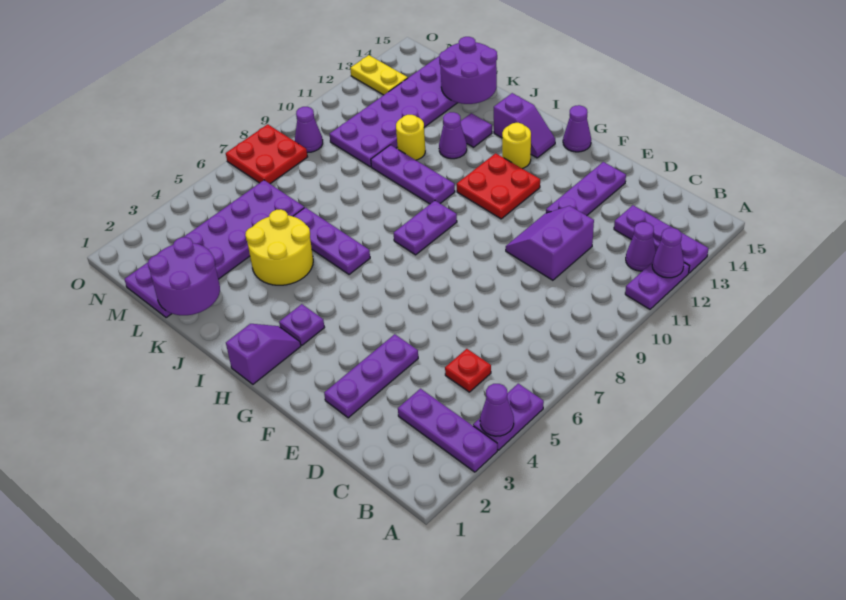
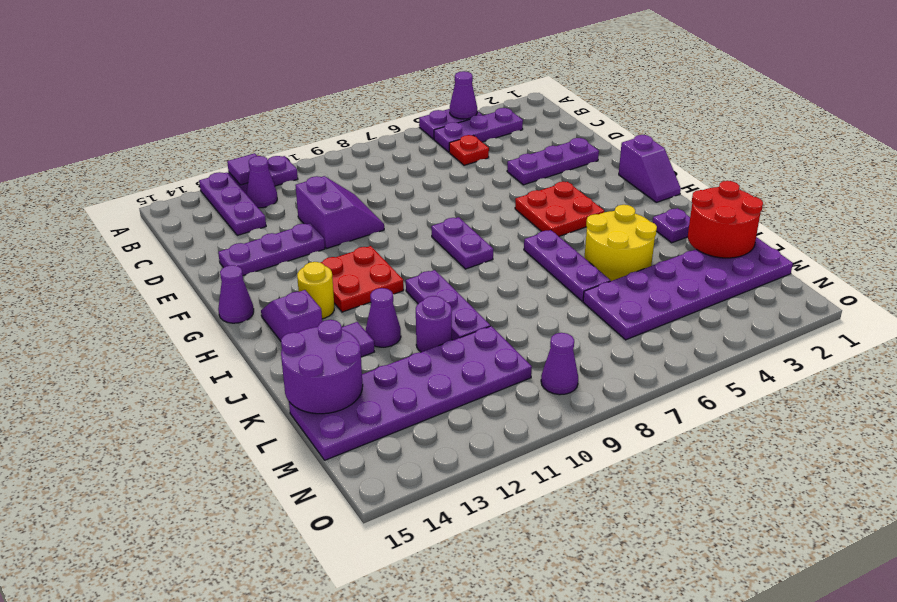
purple 1x3 plate [398,389,497,472] -> purple 1x3 plate turned to [434,108,523,152]
purple 1x1 cone [652,228,684,278] -> purple 1x1 tile [227,153,257,185]
purple 2x2 slope [506,206,594,280] -> purple 2x2 slope turned to [295,176,384,249]
purple 1x2 slope [226,324,301,384] -> purple 1x2 slope turned to [619,135,681,202]
purple 1x1 plate [279,304,325,345] -> purple 1x1 plate moved to [652,208,690,243]
purple 1x2 plate [394,201,457,255] -> purple 1x2 plate turned to [431,217,493,269]
purple 2x2 round brick [148,237,220,315] -> red 2x2 round brick [688,181,763,258]
yellow 1x1 round brick [396,115,425,160] -> purple 1x1 round brick [416,296,452,352]
red 2x2 plate [226,124,308,184] -> red 2x2 plate moved to [515,182,604,236]
yellow 1x2 plate [350,55,408,95] -> none

